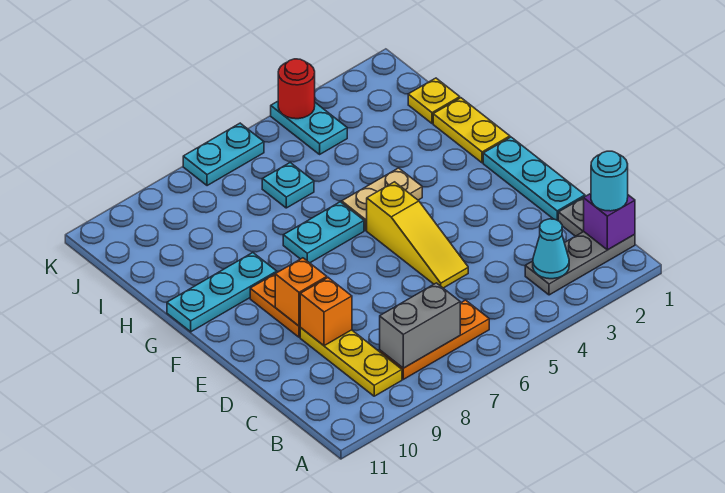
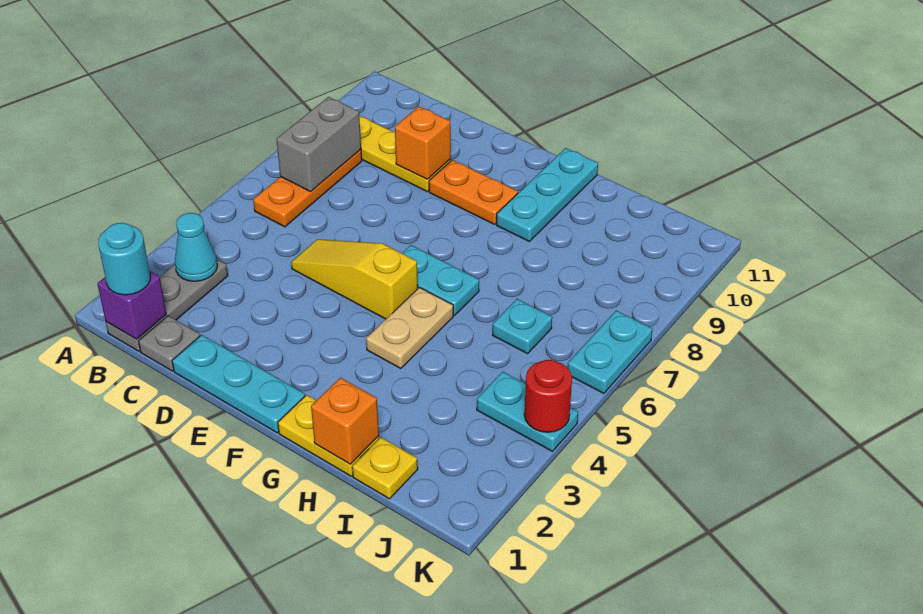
orange 1x1 brick [275,258,327,326] -> orange 1x1 brick moved to [311,378,379,464]
cyan 1x2 plate [283,202,364,263] -> cyan 1x2 plate turned to [402,245,479,315]

